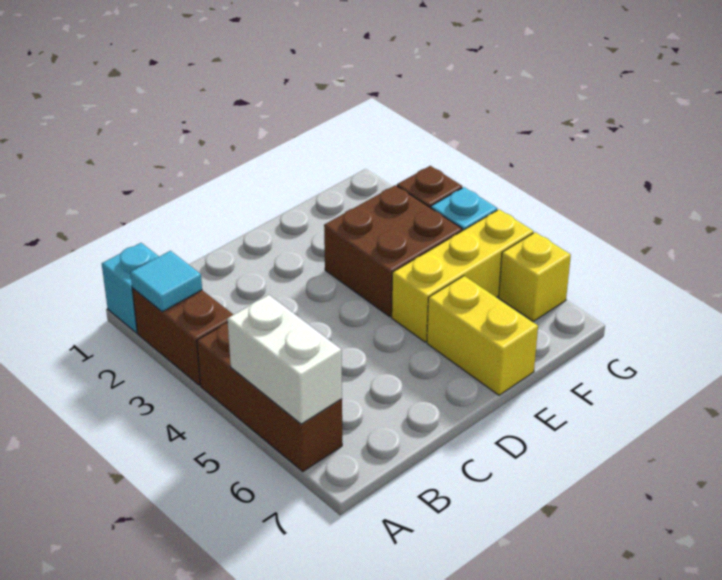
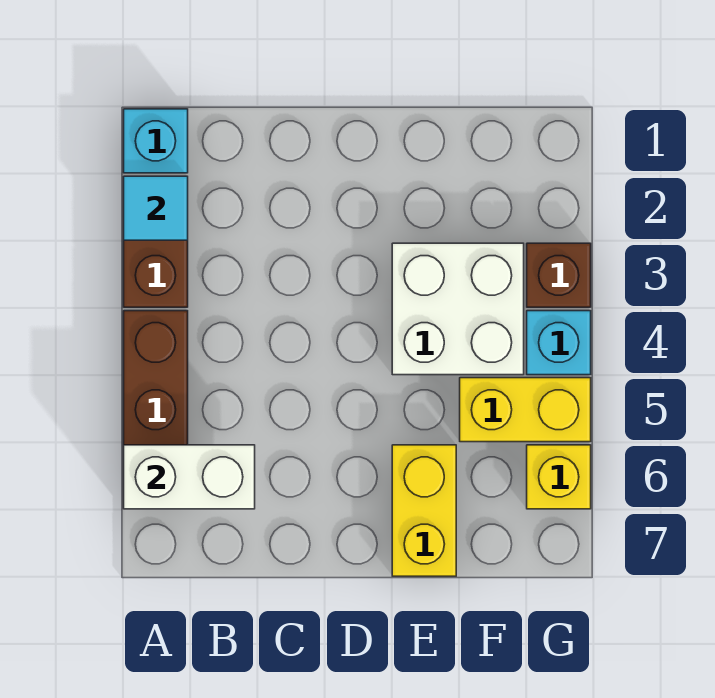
white 1x2 brick [227,295,342,424] -> white 1x2 brick turned to [124,445,255,509]
brown 2x2 brick [324,185,462,317] -> white 2x2 brick [392,243,524,375]
yellow 1x3 brick [392,209,533,342] -> yellow 1x2 brick [460,378,591,442]

